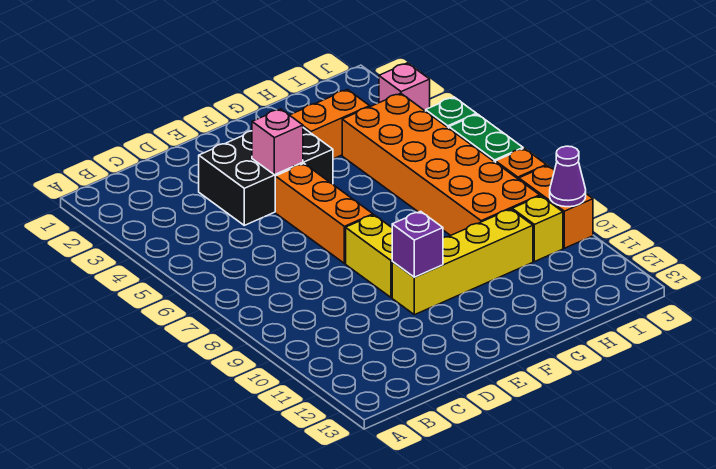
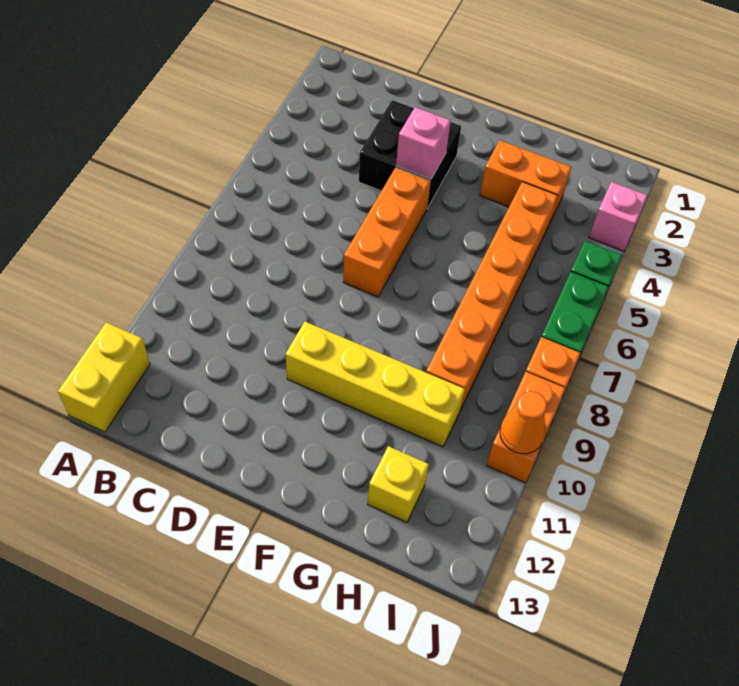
black 2x3 brick [199,128,333,225] -> black 2x2 brick [359,100,461,208]
yellow 1x2 brick [346,215,392,298] -> yellow 1x2 brick moved to [58,322,150,432]
purple 1x1 brick [392,211,443,277] -> none
orange 2x6 brick [342,93,540,236] -> orange 1x6 brick [426,182,558,410]
yellow 1x1 brick [512,196,563,262] -> yellow 1x1 brick moved to [367,446,429,522]
purple 1x1 cone [550,146,586,207] -> orange 1x1 cone [500,391,547,454]

